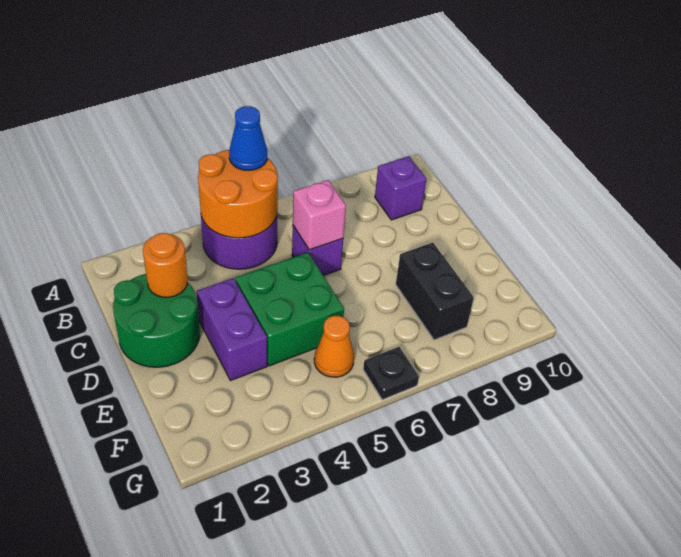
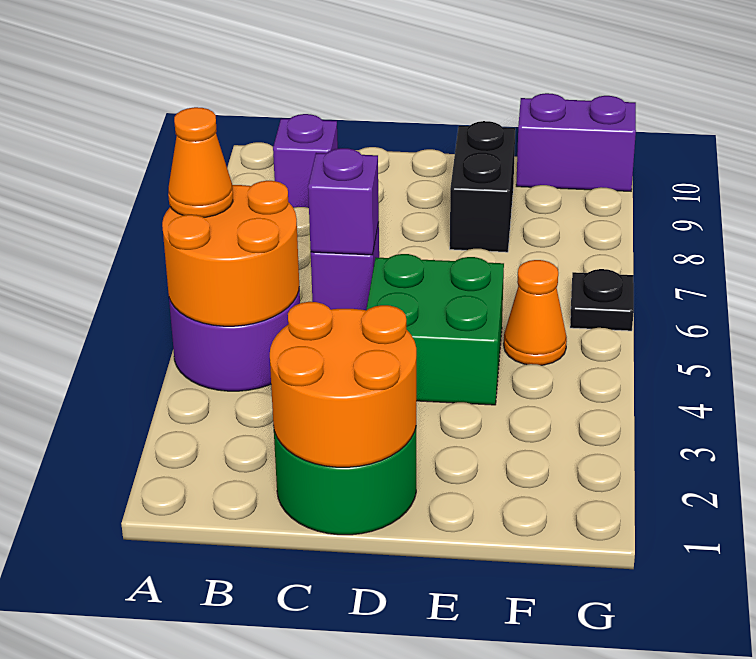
blue 1x1 cone [229,106,267,170] -> orange 1x1 cone [168,107,233,217]
orange 1x1 round brick [143,233,188,297] -> orange 2x2 round brick [270,302,416,467]
pink 1x1 brick [293,180,346,250] -> purple 1x1 brick [308,148,379,255]
purple 1x2 brick [197,278,267,381] -> purple 1x2 brick moved to [516,93,636,191]
black 1x2 brick [396,243,474,340] -> black 1x2 brick turned to [450,121,515,252]

